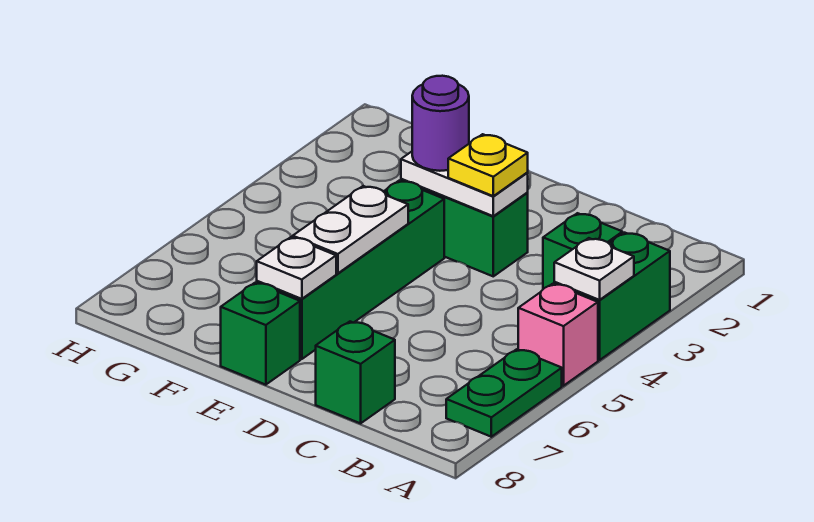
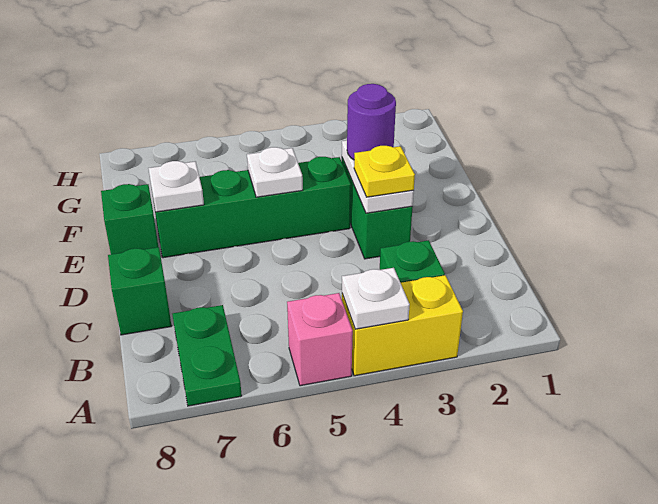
green 1x2 brick [554,233,670,360] -> yellow 1x2 brick [342,275,463,376]
green 1x2 plate [446,349,562,437] -> green 1x2 plate turned to [172,305,242,406]
white 1x2 plate [293,186,408,273] -> white 1x1 plate [247,147,303,197]

